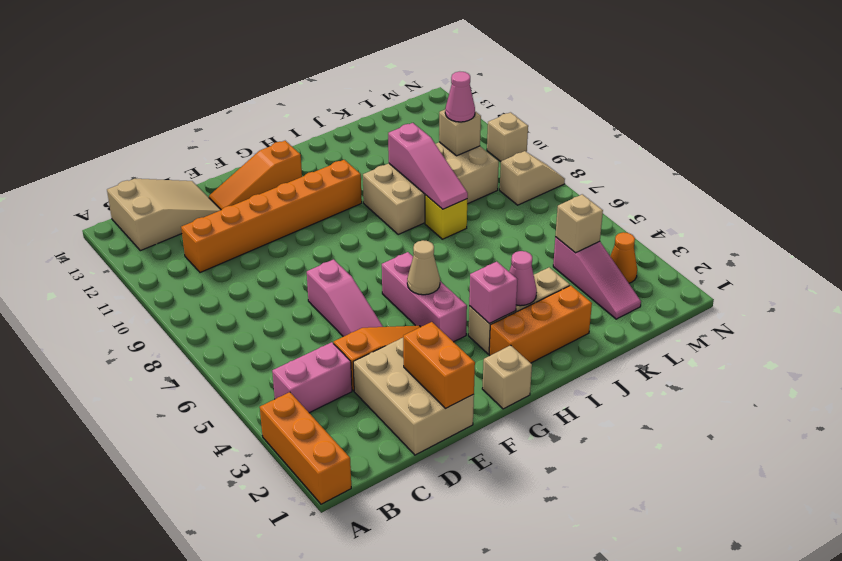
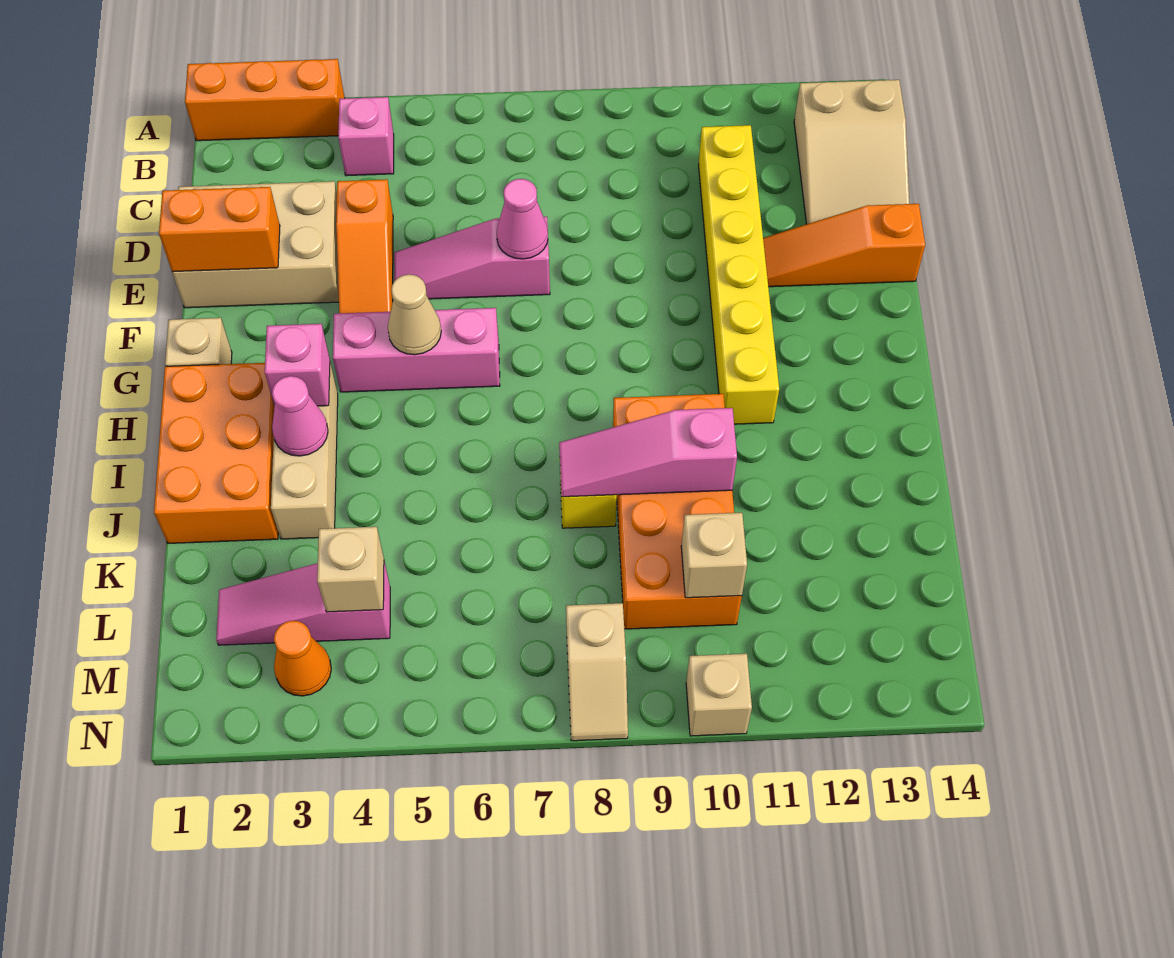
pink 1x2 brick [272,342,352,413] -> pink 1x1 brick [338,97,394,176]
orange 1x6 brick [181,160,362,273] -> yellow 1x6 brick [699,125,779,424]
orange 1x3 slope [209,141,302,210] -> orange 1x3 slope turned to [763,204,925,287]
orange 1x3 brick [489,285,592,363] -> orange 2x3 brick [154,363,278,543]
tan 2x4 brick [363,142,499,235] -> orange 2x4 brick [613,394,742,629]
pink 1x1 cone [445,72,475,122] -> pink 1x1 cone moved to [497,179,548,259]

